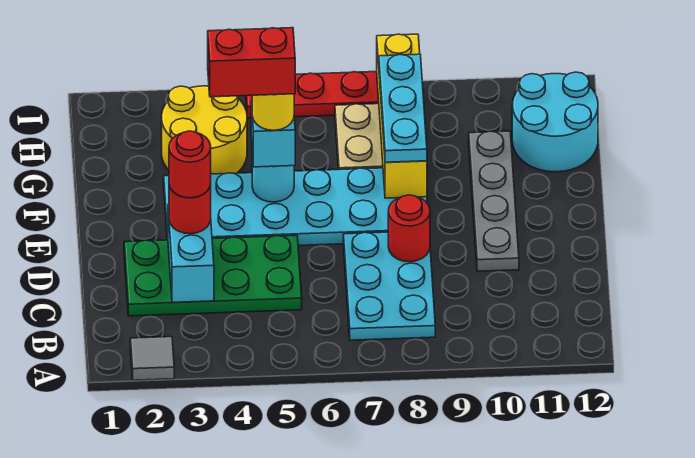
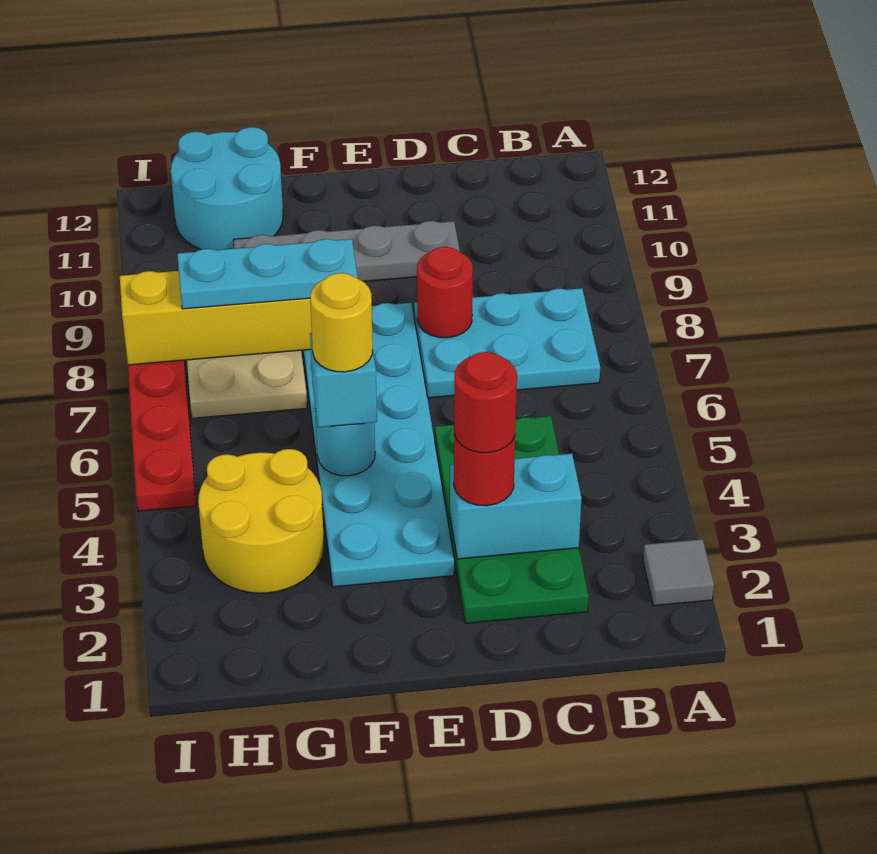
red 1x2 brick [208,28,295,97] -> none

